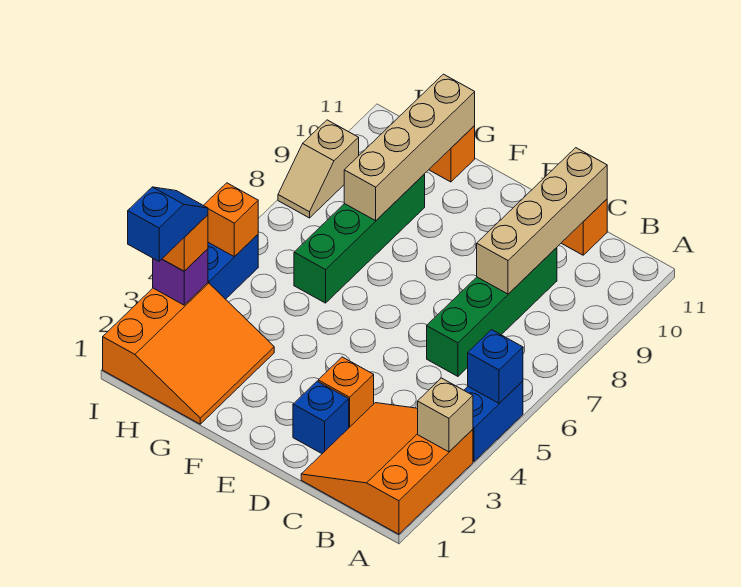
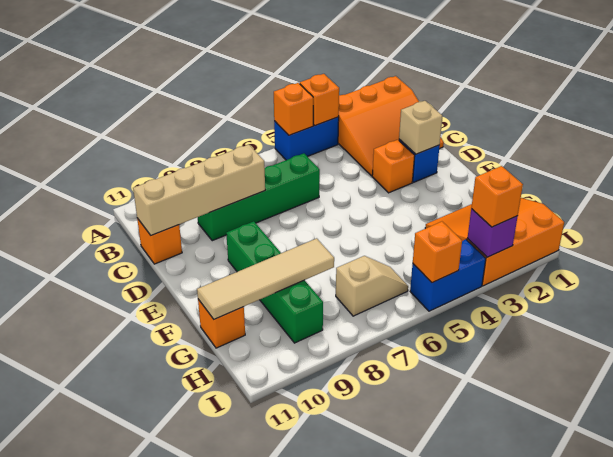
tan 1x1 brick [418,378,473,452] -> tan 1x1 brick moved to [399,101,442,154]
none -> orange 1x1 brick [300,74,339,126]
blue 1x1 brick [468,330,523,403] -> orange 1x1 brick [274,83,313,135]
green 1x4 brick [294,174,425,303] -> green 1x4 brick turned to [226,221,323,343]
tan 1x4 brick [344,74,475,221] -> tan 1x4 tile [197,238,334,319]
blue 1x2 slope [128,187,208,261] -> none
tan 1x2 slope [278,120,359,218] -> tan 1x2 slope moved to [336,256,408,316]

